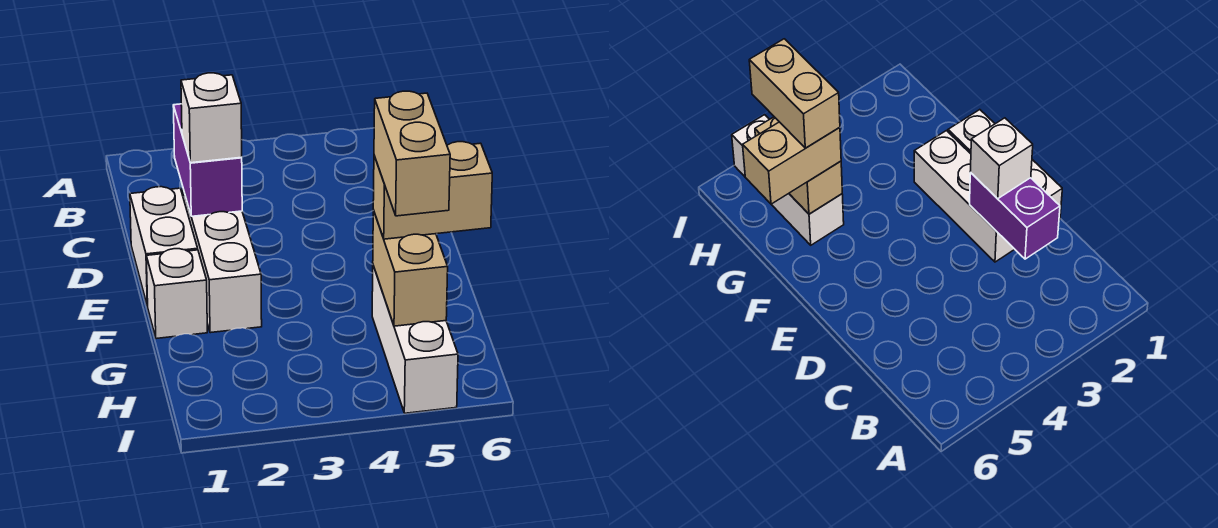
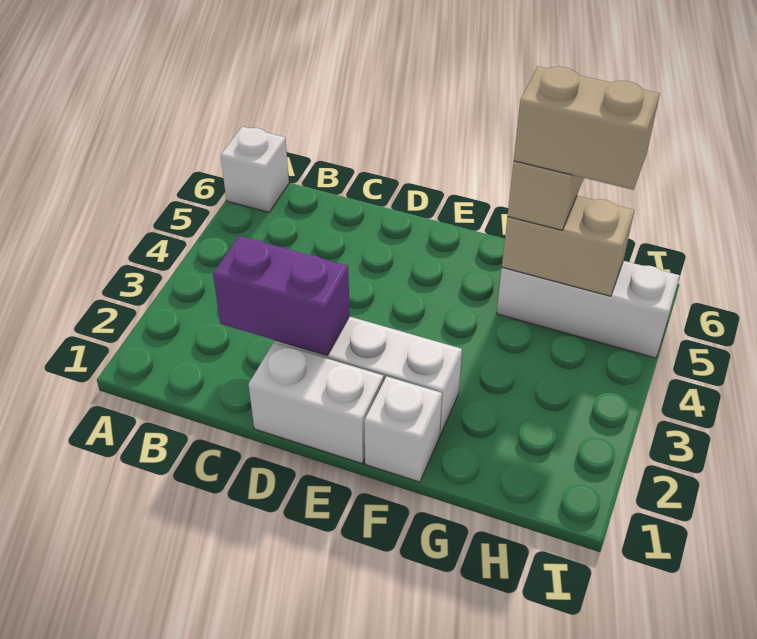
white 1x1 brick [181,73,242,163] -> white 1x1 brick moved to [221,127,289,212]

